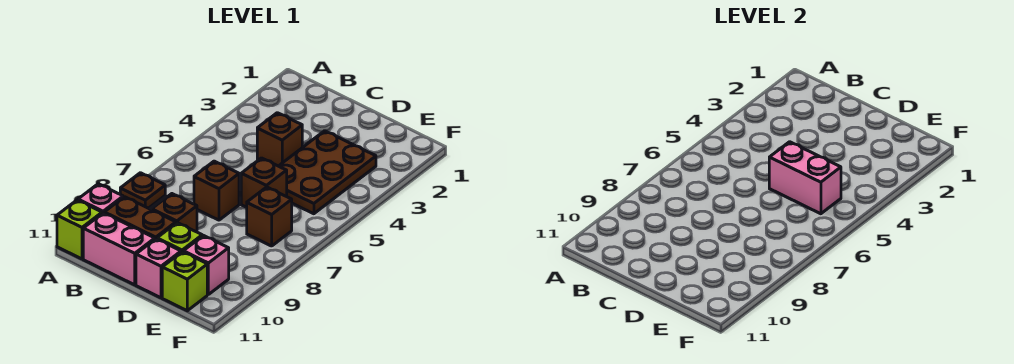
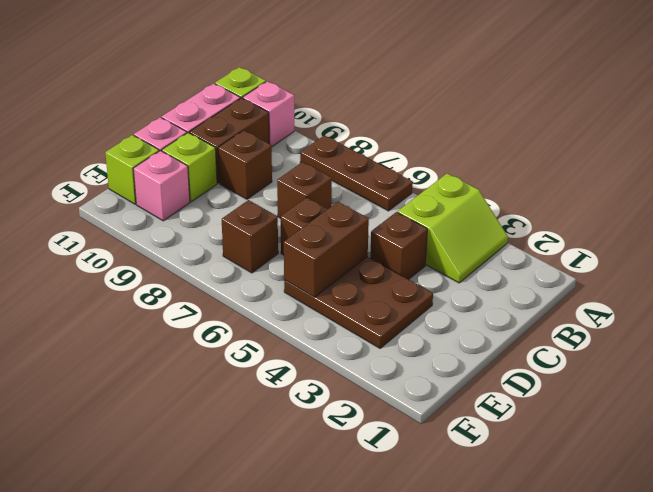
none -> lime 2x2 slope [398,174,508,283]
brown 1x1 plate [120,173,165,208] -> brown 1x3 plate [300,135,413,211]
pink 1x2 brick [769,142,841,214] -> brown 1x2 brick [284,202,369,297]

